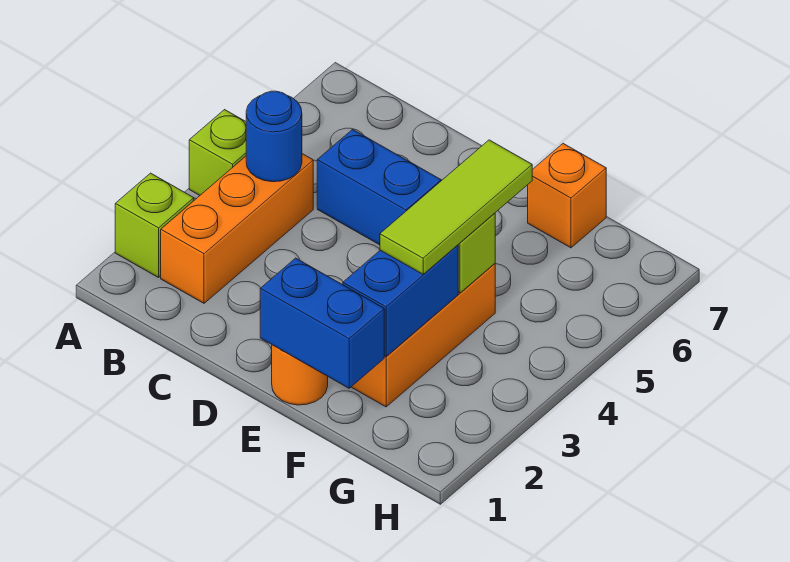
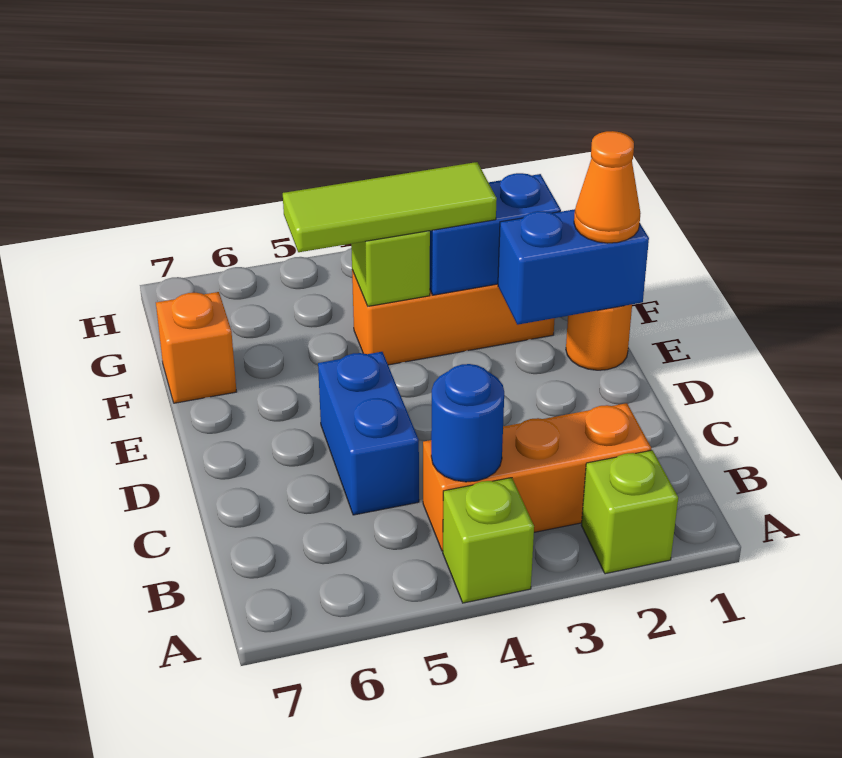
blue 1x2 brick [260,258,384,388] -> blue 1x2 brick turned to [498,209,649,325]
none -> orange 1x1 cone [574,131,641,243]

